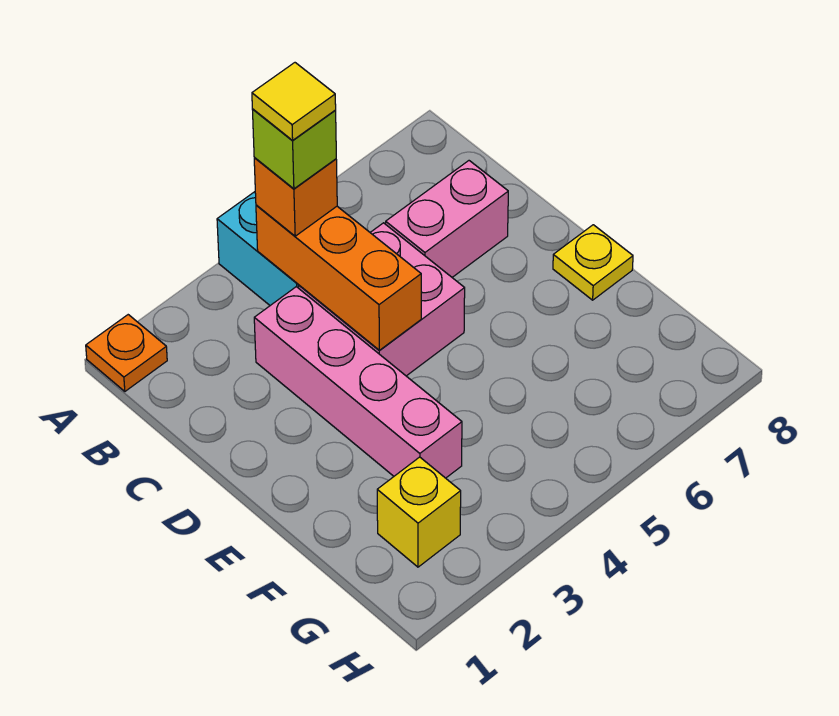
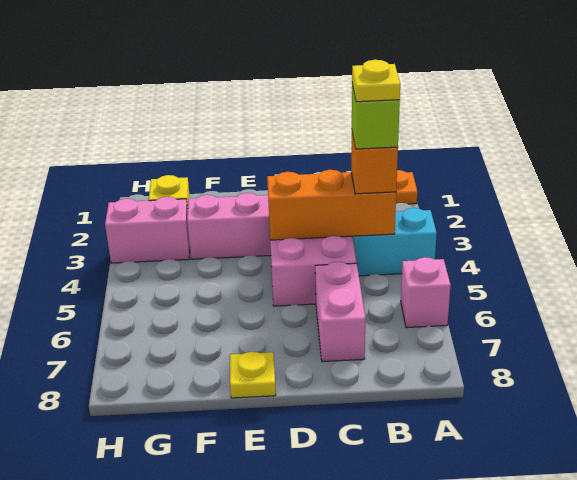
none -> pink 1x1 brick [401,257,451,328]
yellow 1x1 tile [252,63,336,140] -> yellow 1x1 plate [352,60,400,102]
none -> pink 1x2 brick [105,197,190,263]

